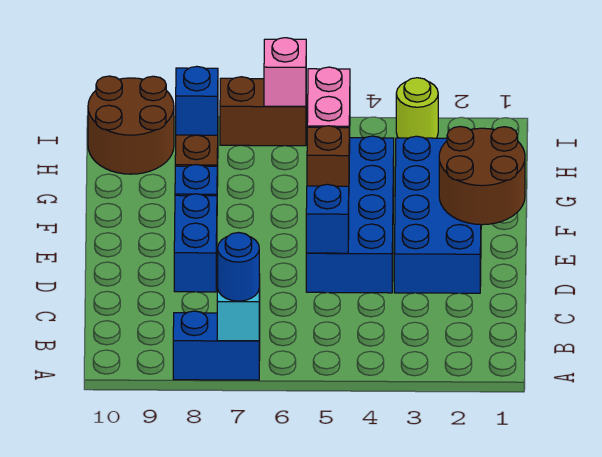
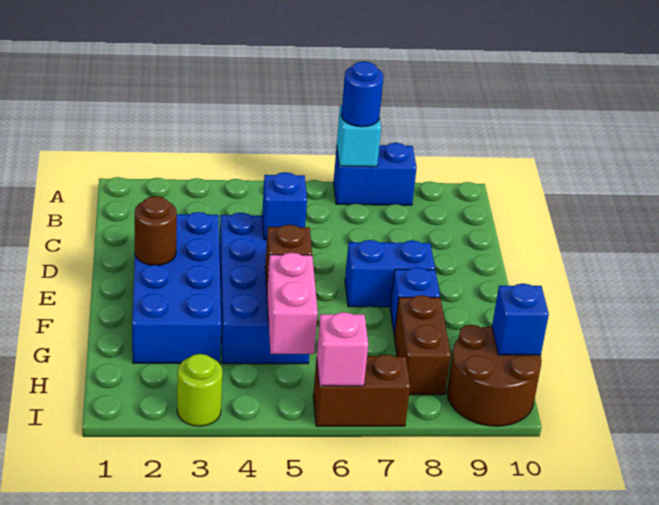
blue 1x2 brick [174,194,217,292] -> blue 1x2 brick turned to [345,240,435,307]
brown 2x2 round brick [439,126,525,225] -> brown 1x1 round brick [135,196,177,265]
blue 1x1 brick [176,66,218,135] -> blue 1x1 brick moved to [492,283,549,355]

